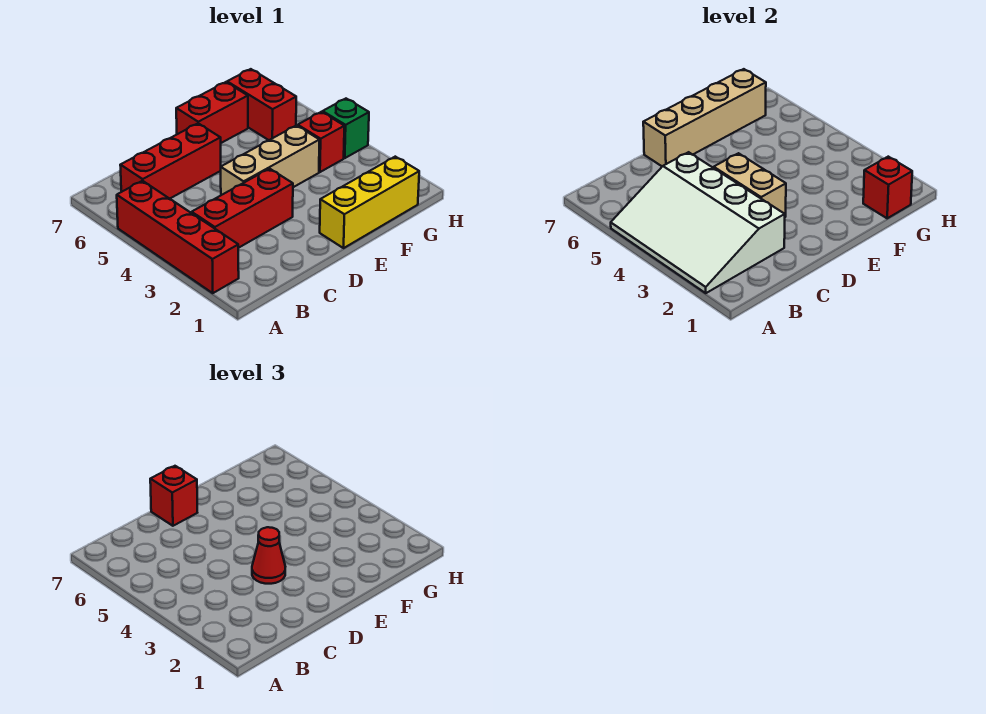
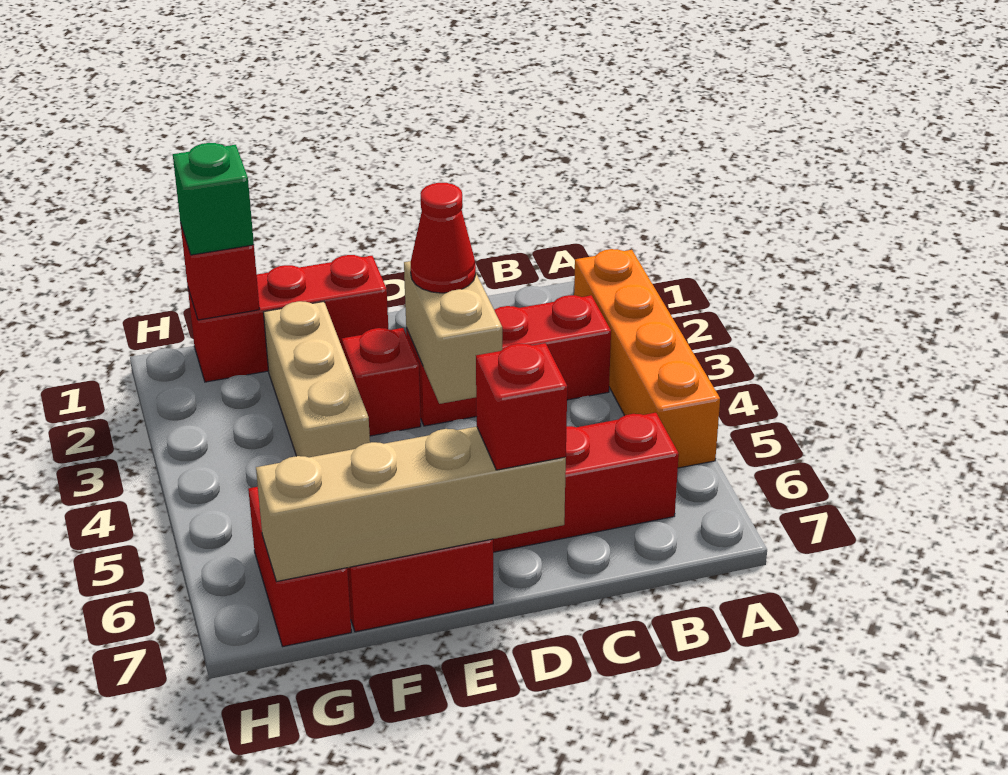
red 1x4 brick [117,181,239,293] -> orange 1x4 brick [574,249,720,468]
white 3x4 slope [611,152,785,293] -> none
tan 1x3 brick [221,125,319,195] -> tan 1x3 brick turned to [263,301,370,457]
yellow 1x3 brick [320,157,419,248] -> red 1x3 brick [188,255,388,382]
red 1x1 brick [298,112,344,172] -> red 1x1 brick moved to [342,328,421,436]
green 1x1 brick [323,99,369,158] -> green 1x1 brick moved to [173,143,254,255]

